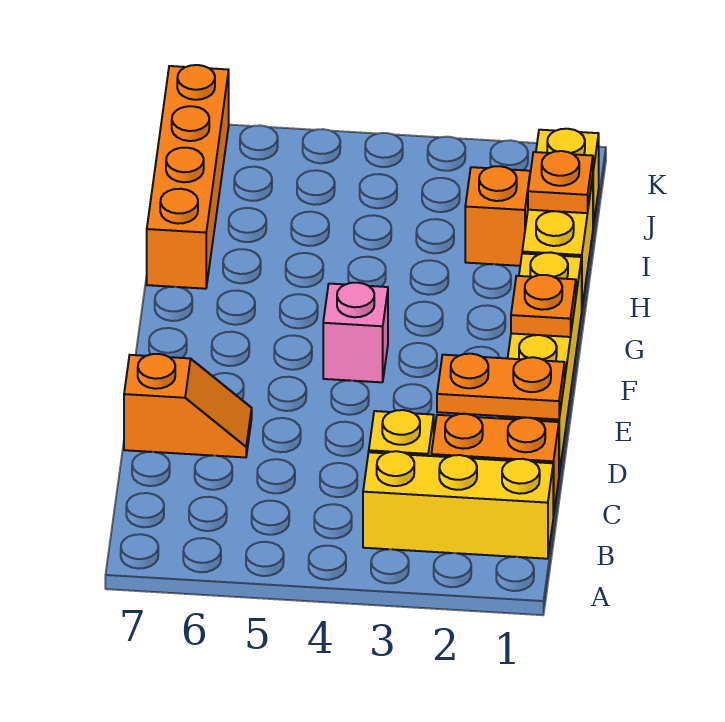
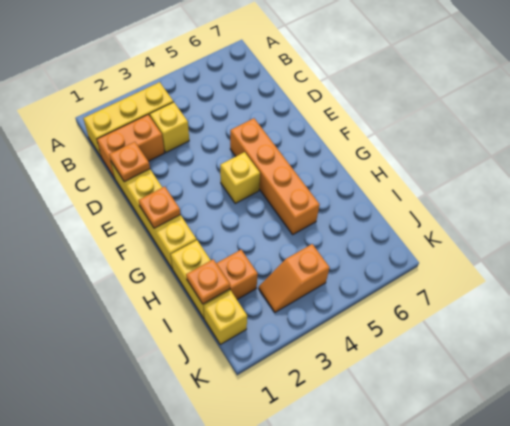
orange 1x2 plate [437,354,565,419] -> orange 1x1 plate [109,142,150,182]
orange 1x2 slope [124,354,252,457] -> orange 1x2 slope moved to [259,244,330,312]
pink 1x1 brick [323,283,388,382] -> yellow 1x1 brick [220,152,260,203]
orange 1x4 brick [147,65,229,289] -> orange 1x4 brick moved to [230,118,320,234]

